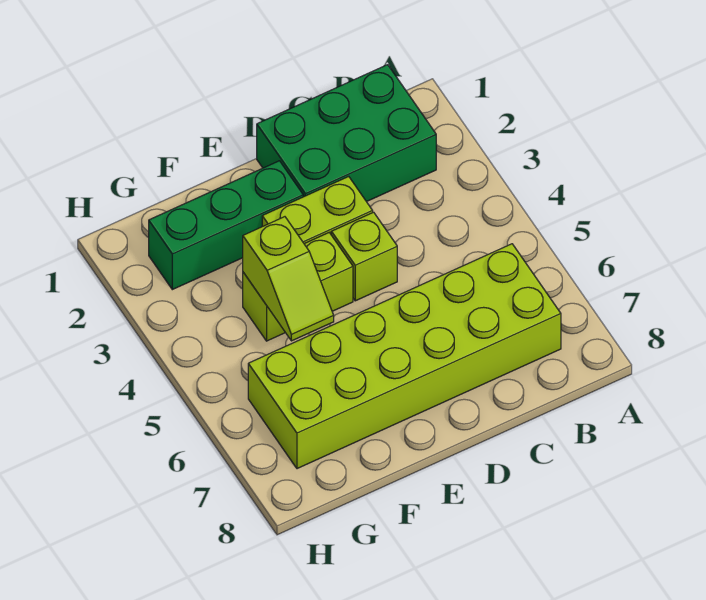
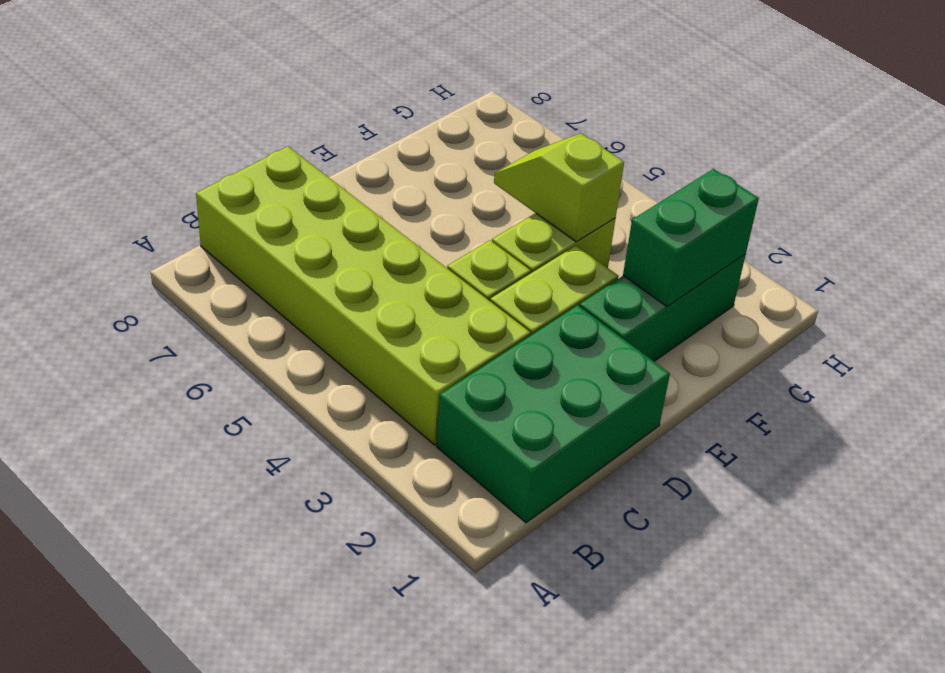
lime 2x6 brick [248,244,561,469] -> lime 2x6 brick turned to [196,147,531,445]
none -> green 1x2 brick [623,169,759,307]

